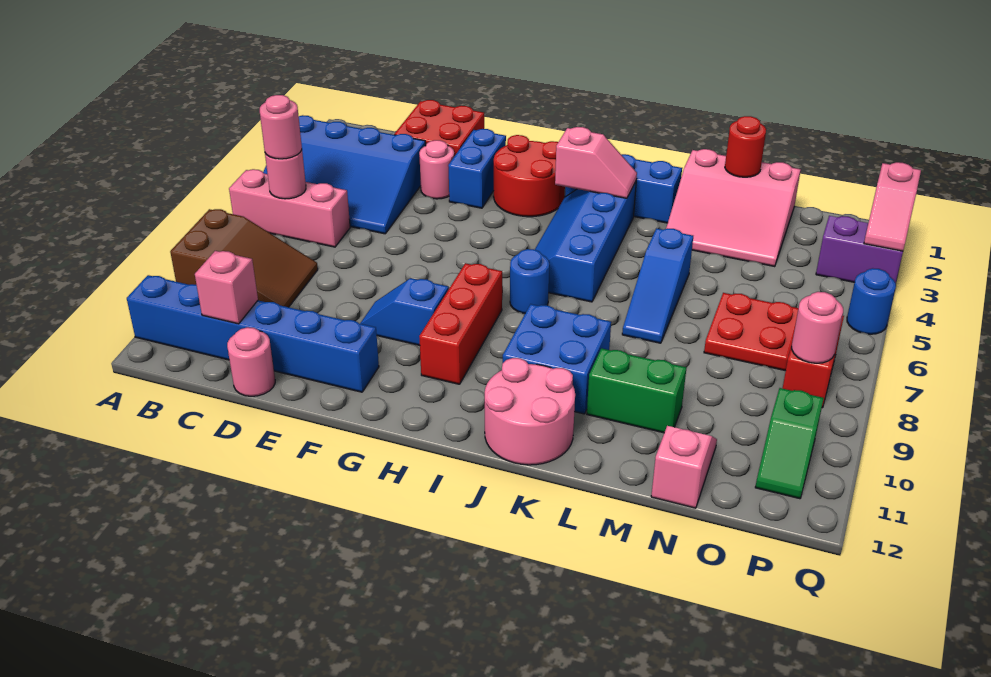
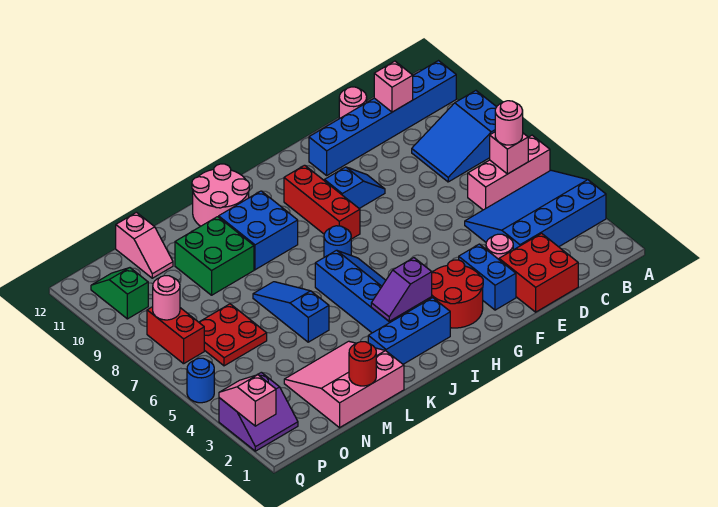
brown 2x3 slope [170,209,318,307] -> blue 2x3 slope [412,91,496,182]
pink 1x1 round brick [265,150,306,199] -> pink 1x1 brick [490,132,528,174]
pink 1x2 slope [555,127,637,198] -> purple 1x2 slope [371,258,432,321]
green 1x2 brick [587,348,687,433] -> green 2x2 brick [175,217,254,295]

